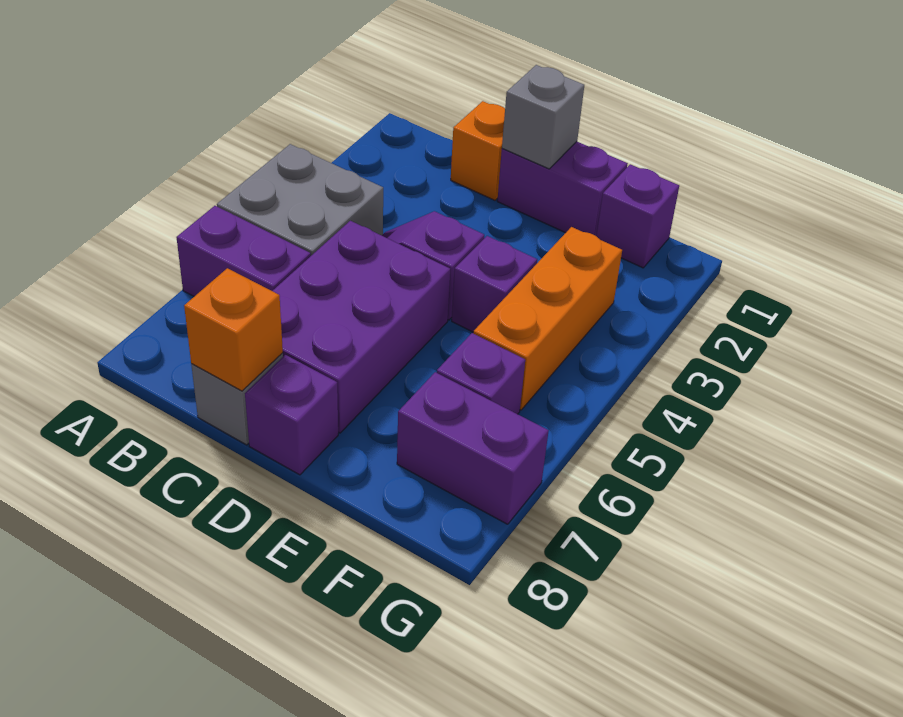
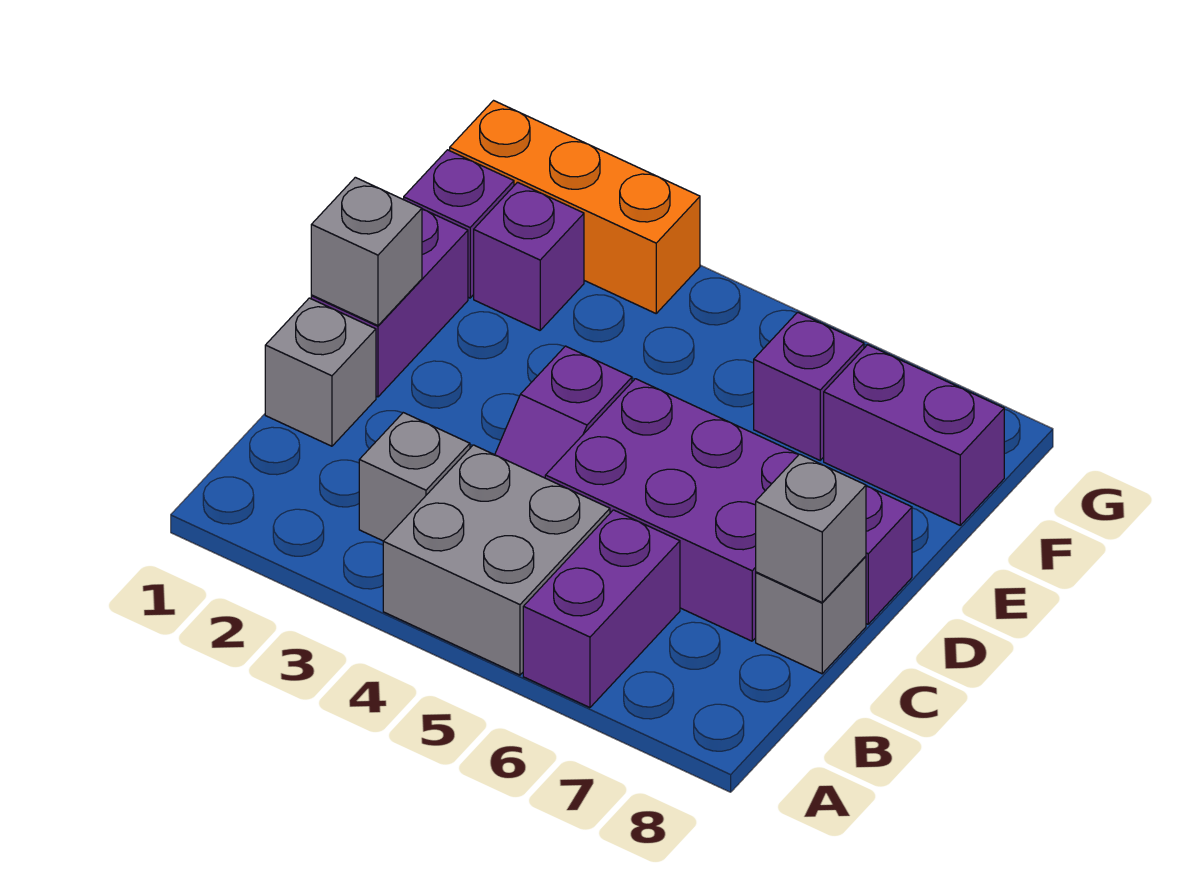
none -> grey 1x1 brick [359,413,470,541]
orange 1x1 brick [451,101,505,200] -> grey 1x1 brick [265,298,376,446]
orange 1x1 brick [184,268,283,391] -> grey 1x1 brick [756,454,866,602]
purple 1x1 brick [452,236,537,332] -> purple 1x1 brick moved to [474,182,584,330]
orange 1x3 brick [473,227,622,410] -> orange 1x3 brick moved to [450,101,700,313]
purple 1x2 brick [397,372,549,524] -> purple 1x2 brick turned to [824,345,1004,525]

